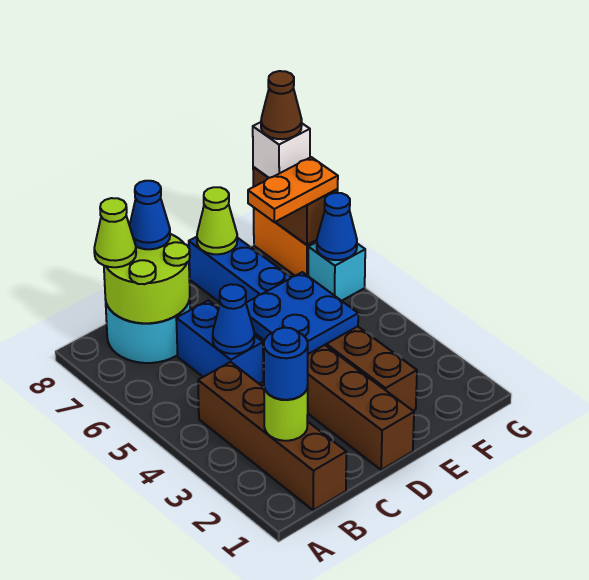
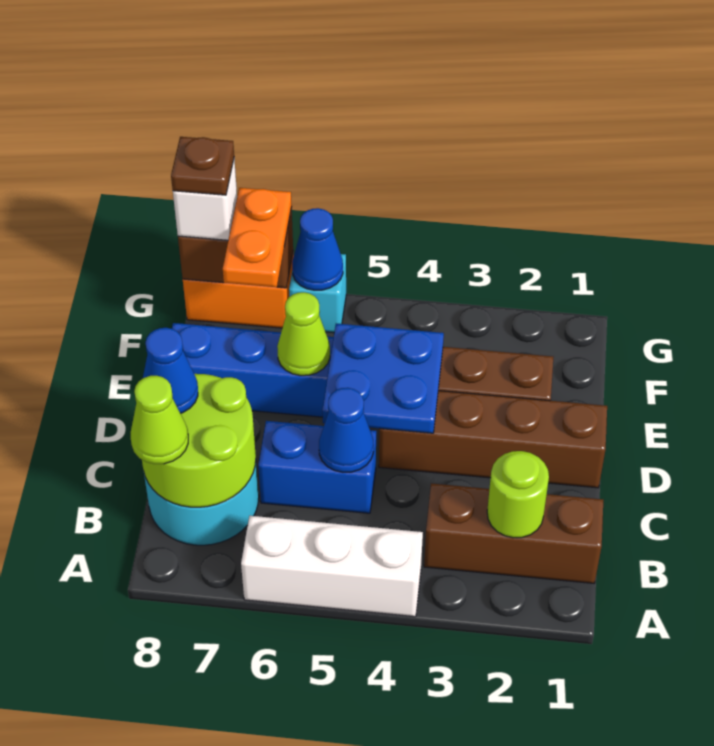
none -> white 1x3 brick [241,516,423,617]
brown 1x4 brick [198,362,346,510] -> brown 1x3 brick [424,483,603,583]
blue 1x1 round brick [264,328,308,400] -> none
lime 1x1 cone [197,187,237,254] -> lime 1x1 cone moved to [277,292,330,376]
brown 1x1 cone [261,71,302,139] -> brown 1x1 plate [171,137,234,195]

